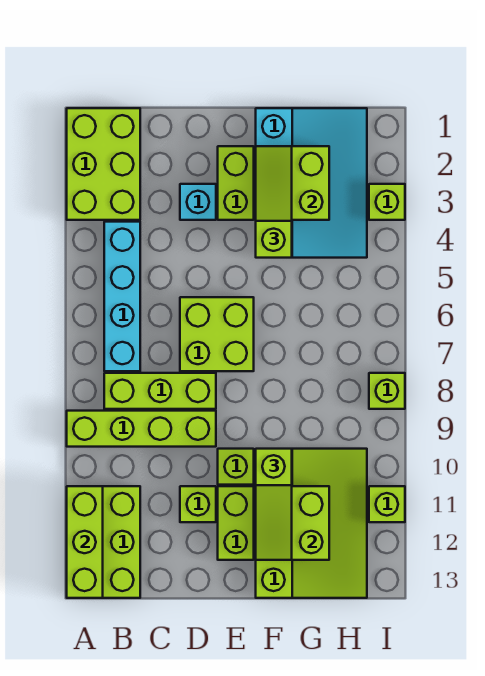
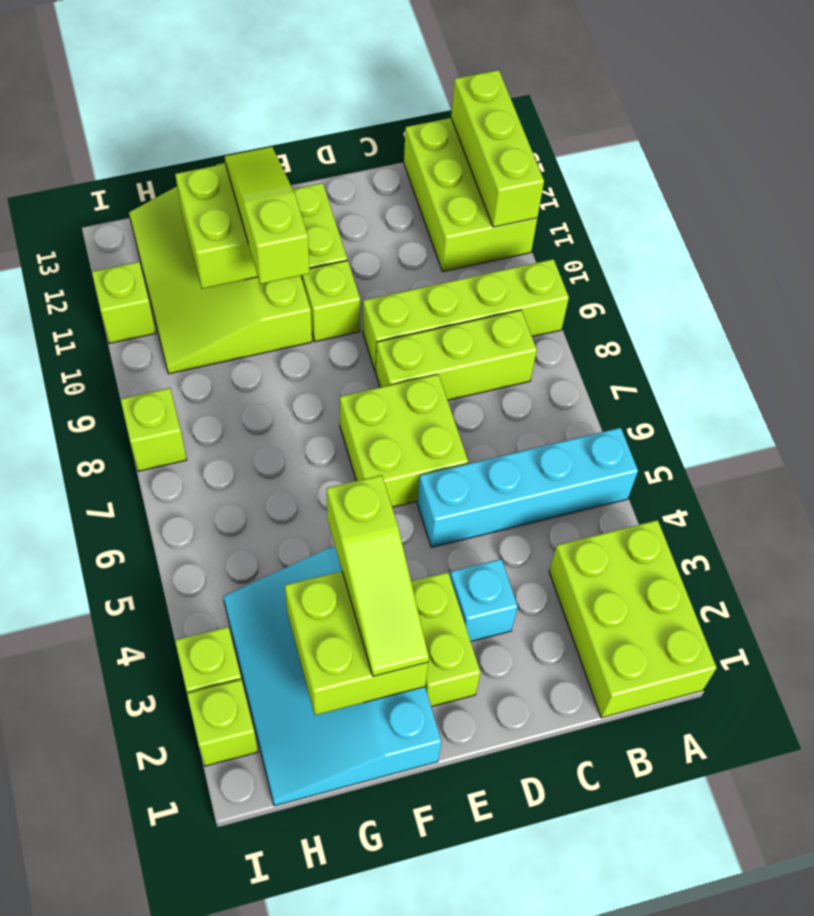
cyan 1x4 brick [104,222,140,371] -> cyan 1x4 brick turned to [417,428,638,547]
lime 1x1 brick [180,486,216,522] -> lime 1x1 brick moved to [187,680,258,766]

